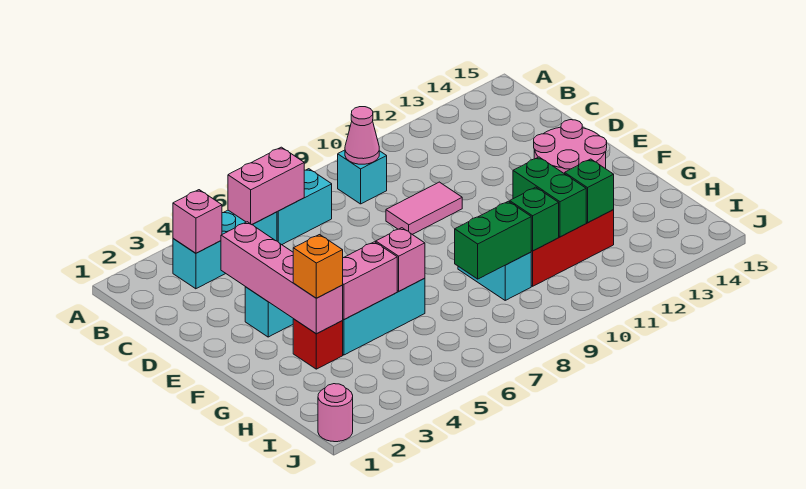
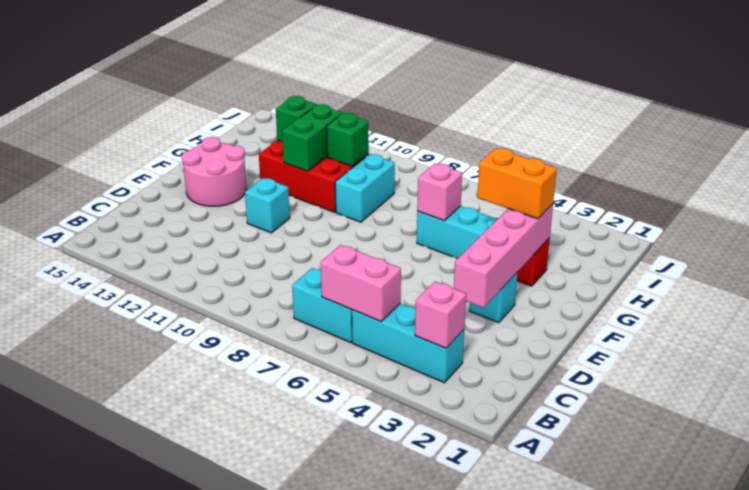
cyan 1x1 brick [338,150,387,204] -> cyan 1x1 brick moved to [245,178,290,233]
pink 1x1 cone [345,107,379,164] -> none
pink 1x2 tile [386,182,462,234] -> none
orange 1x1 brick [293,235,343,298] -> orange 1x2 brick [477,148,557,219]
pink 1x2 brick [343,242,397,320] -> none
green 1x2 brick [455,201,531,279] -> none
pink 1x1 round brick [318,384,353,442] -> none

